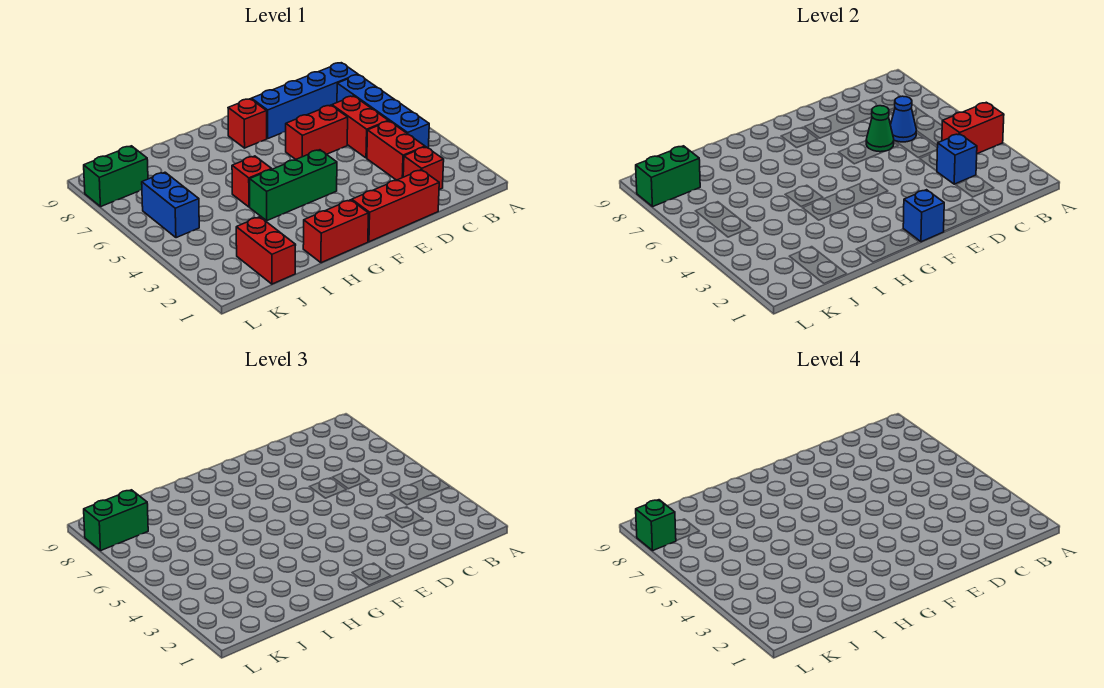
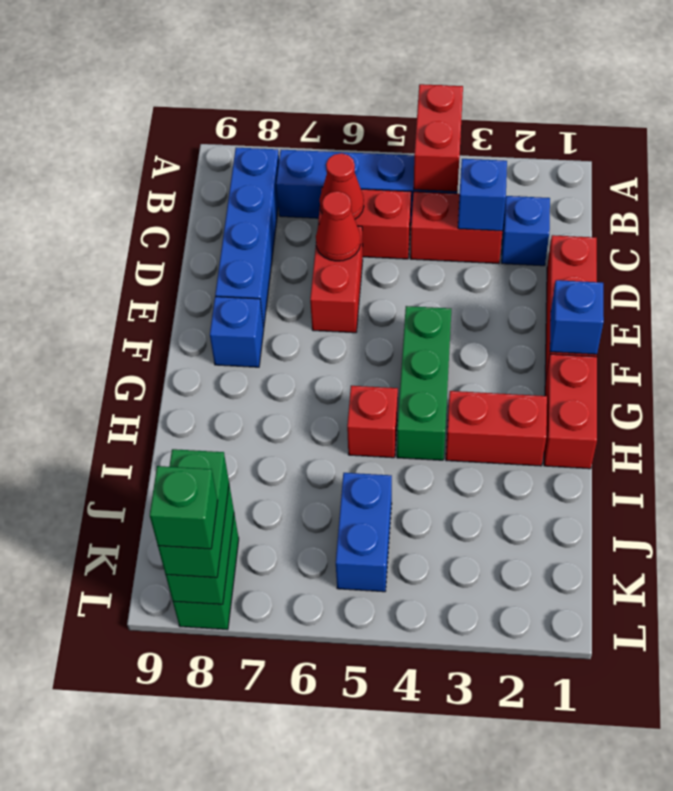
red 1x1 brick [403,147,444,190] -> blue 1x1 brick [501,196,550,266]
blue 1x1 cone [891,96,916,142] -> red 1x1 cone [320,153,364,219]
green 1x1 cone [866,106,894,152] -> red 1x1 cone [316,191,361,261]
red 1x1 brick [228,99,267,148] -> blue 1x1 brick [210,297,264,367]
red 1x2 brick [236,217,296,284] -> red 1x2 brick moved to [446,391,547,466]
blue 1x2 brick [142,172,199,238] -> blue 1x2 brick turned to [336,473,392,592]

